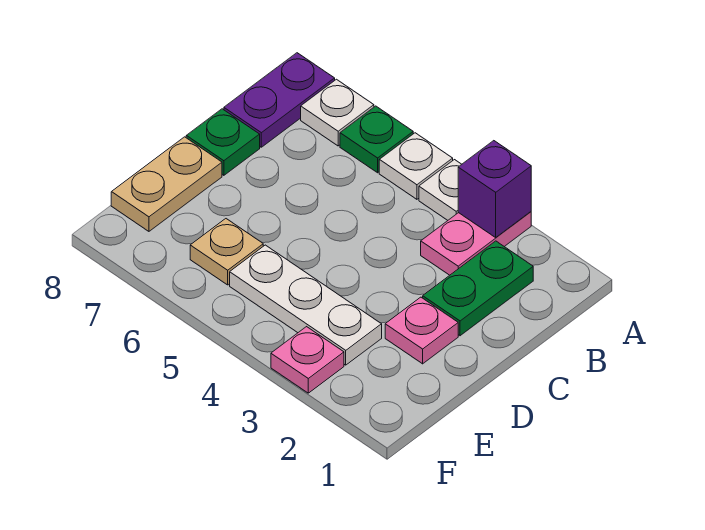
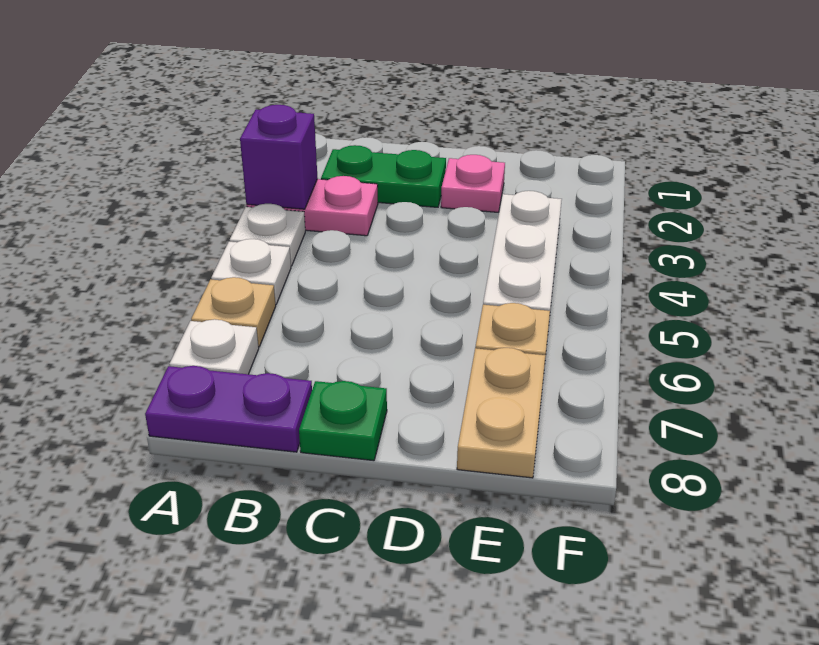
green 1x1 plate [340,106,413,173] -> tan 1x1 plate [191,277,276,347]
tan 1x2 plate [111,137,222,231] -> tan 1x2 plate turned to [457,348,545,478]
pink 1x1 plate [271,327,344,393] -> none

